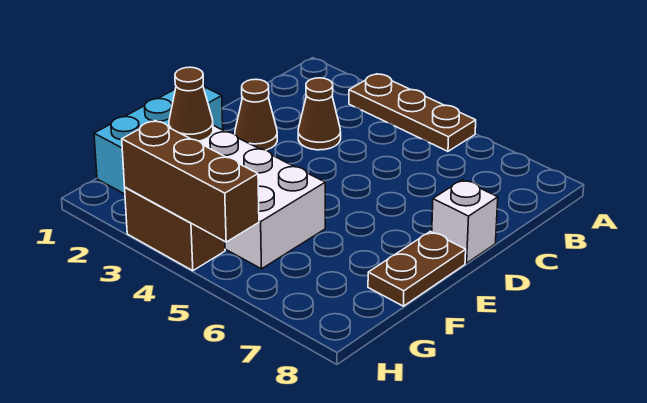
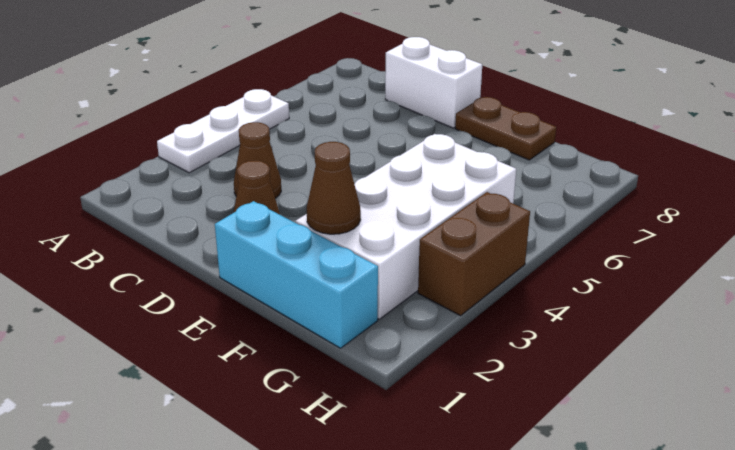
brown 1x3 plate [349,74,476,151] -> white 1x3 plate [157,89,289,173]
white 1x1 brick [432,180,498,263] -> white 1x2 brick [385,37,482,128]
brown 1x3 brick [122,121,259,242] -> none

